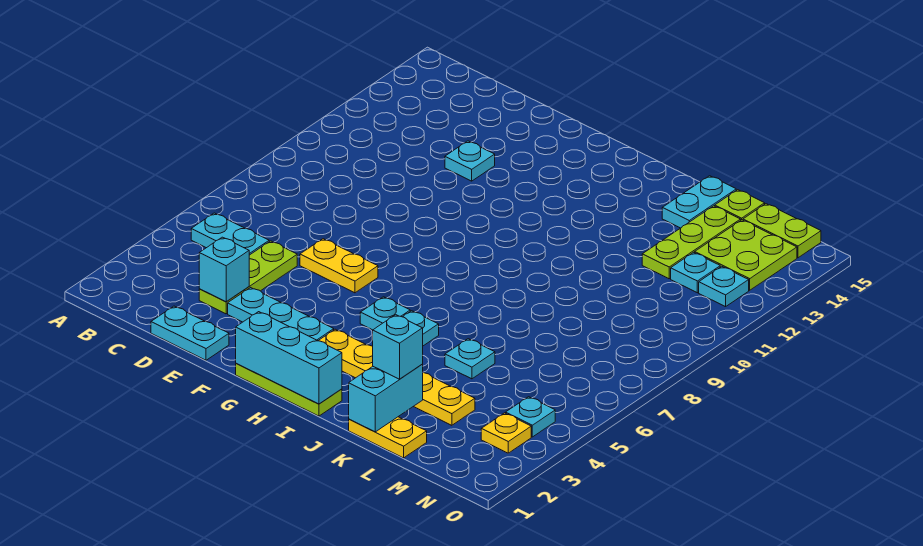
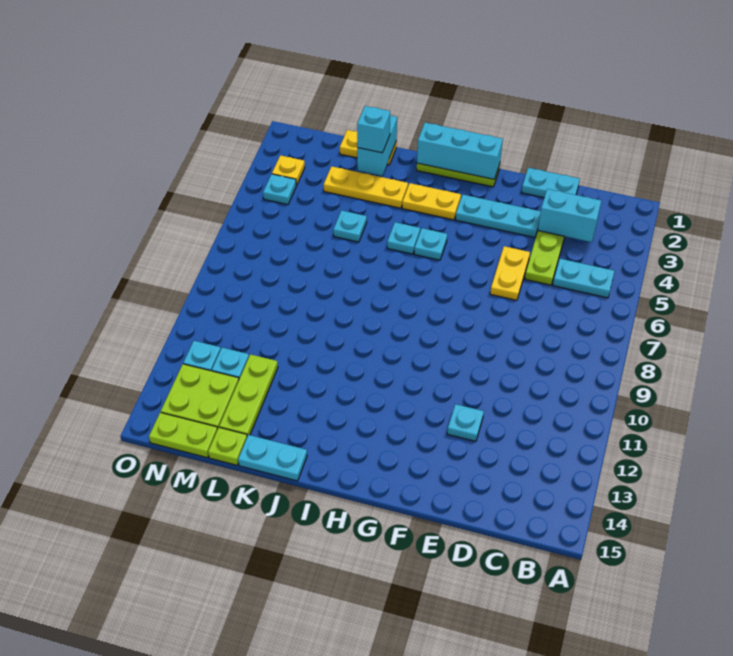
cyan 1x1 brick [199,237,249,302] -> cyan 1x2 brick [538,189,601,242]
yellow 1x2 plate [300,239,378,293] -> yellow 1x2 plate turned to [490,246,530,300]
cyan 1x2 plate [662,176,736,228] -> cyan 1x2 plate turned to [238,435,307,481]

